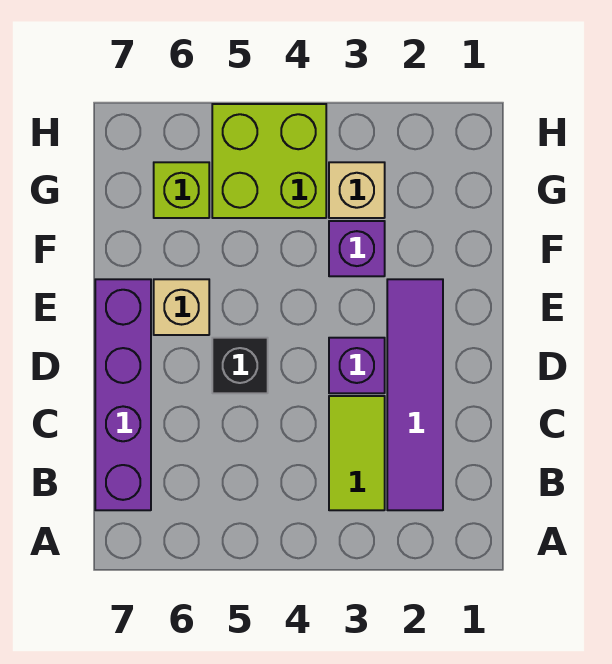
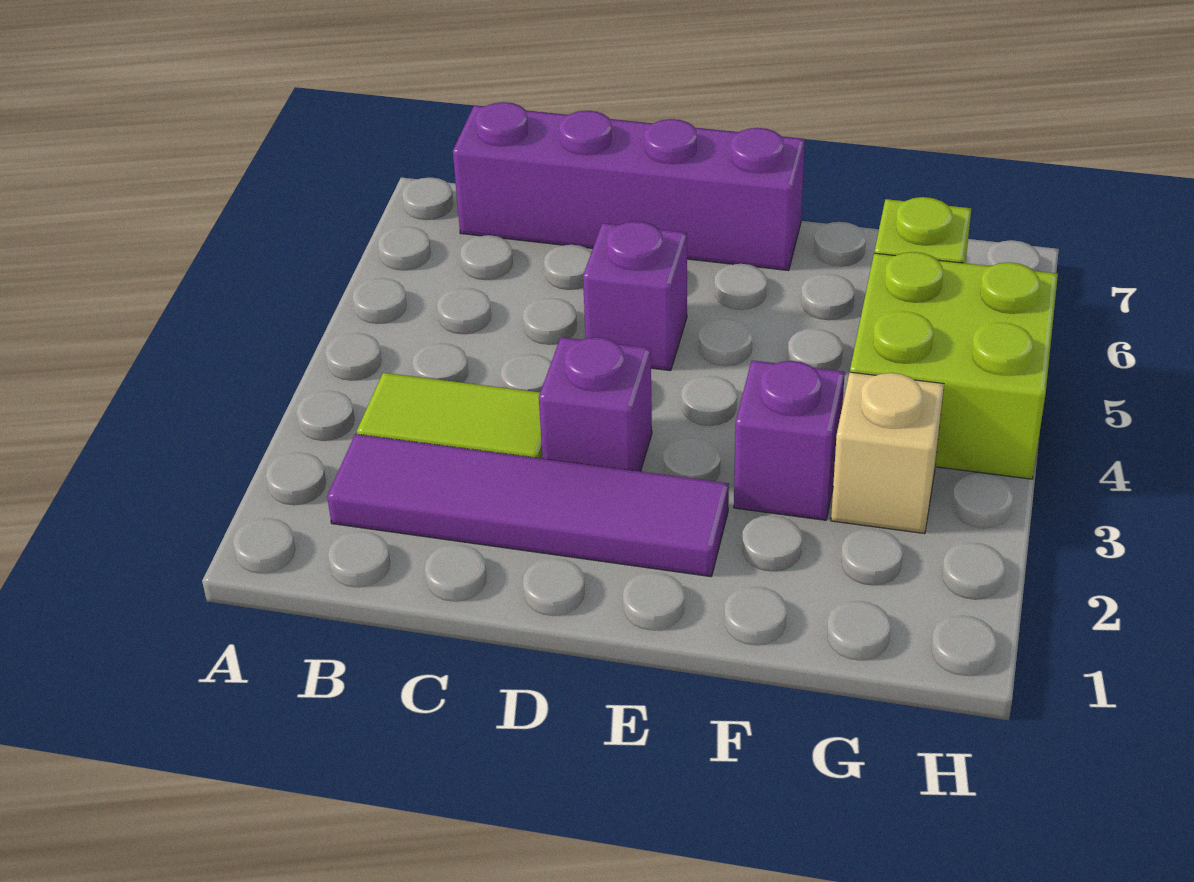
black 1x1 brick [212,338,268,393] -> purple 1x1 brick [583,221,687,371]
tan 1x1 brick [154,279,209,335] -> none

